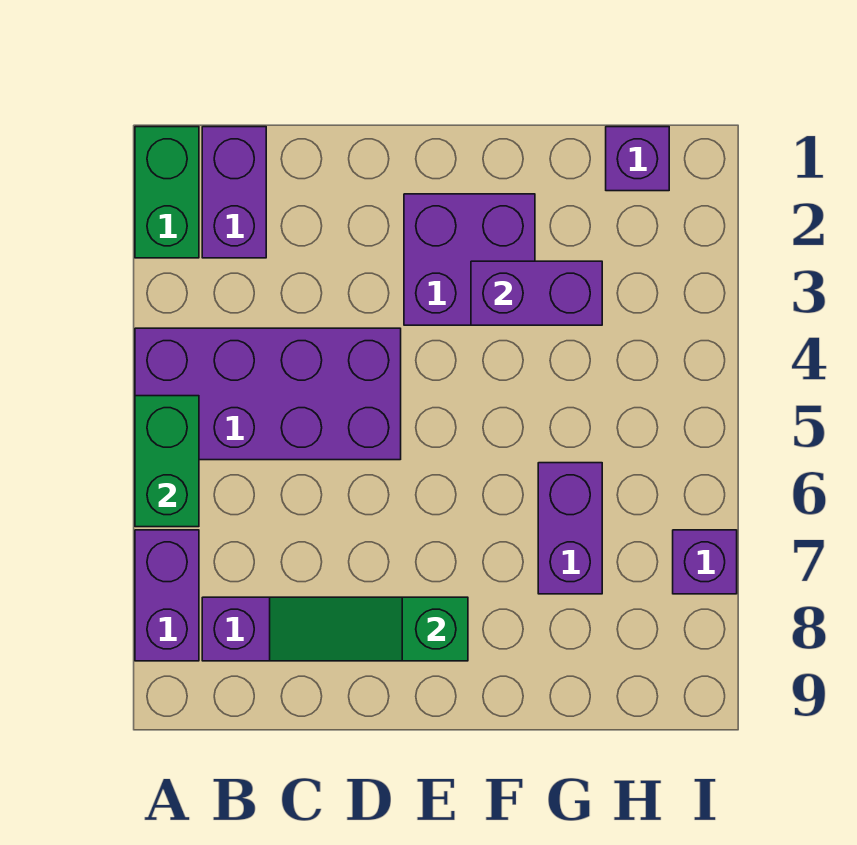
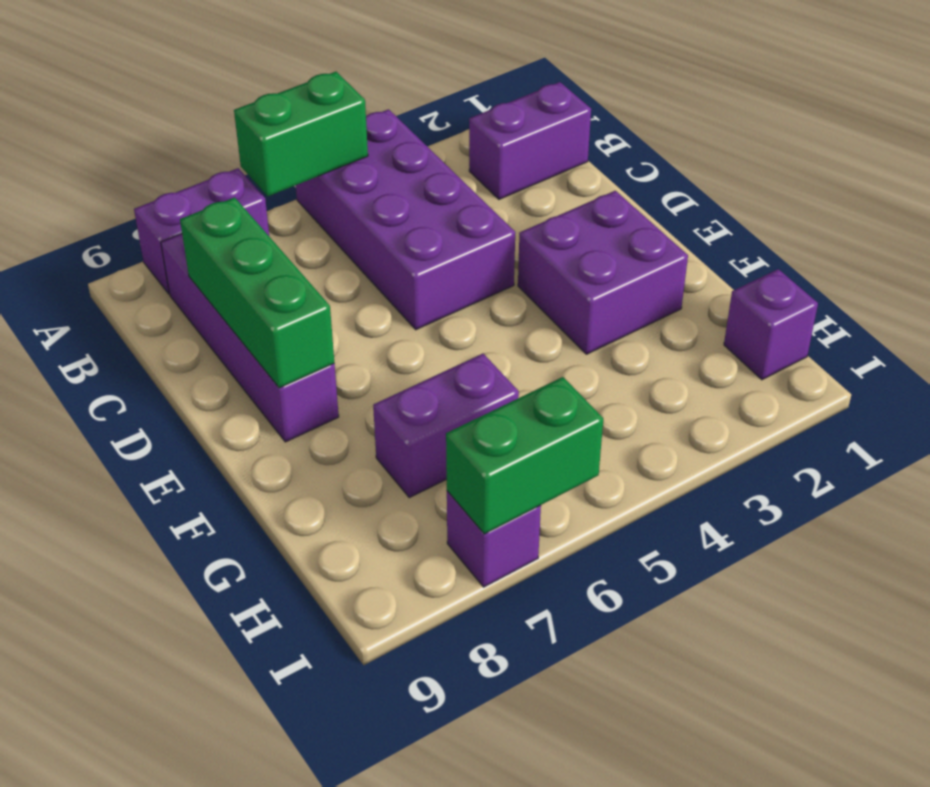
green 1x2 brick [135,127,199,258] -> green 1x2 brick moved to [446,377,603,534]
green 1x3 slope [270,597,468,661] -> green 1x3 brick [180,197,334,388]
purple 1x2 brick [471,261,602,325] -> none

